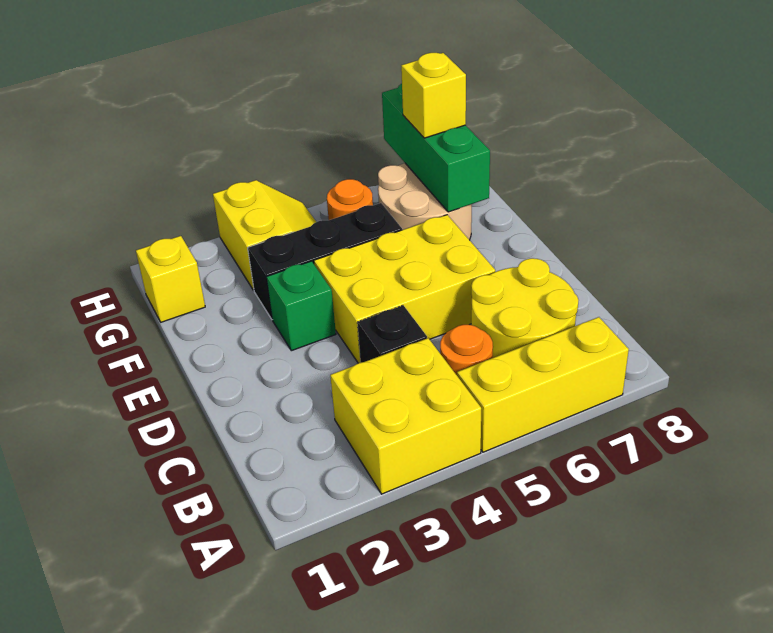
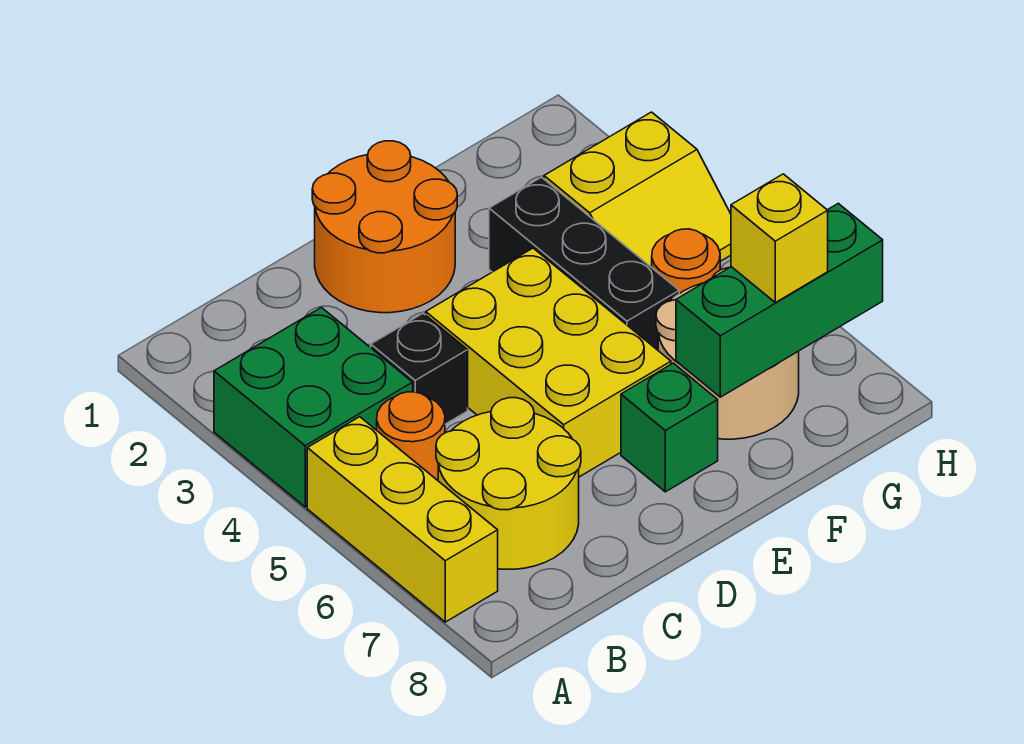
yellow 2x2 brick [330,338,481,494] -> green 2x2 brick [214,307,413,507]
none -> orange 2x2 round brick [312,141,457,313]
green 1x1 brick [267,261,336,351] -> green 1x1 brick moved to [621,363,718,492]
yellow 1x1 brick [136,236,205,322] -> none

